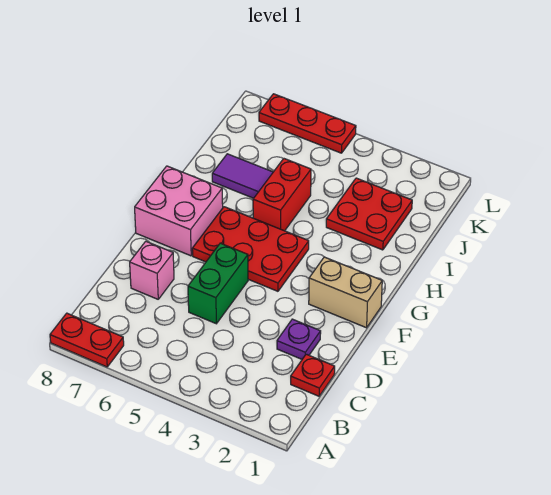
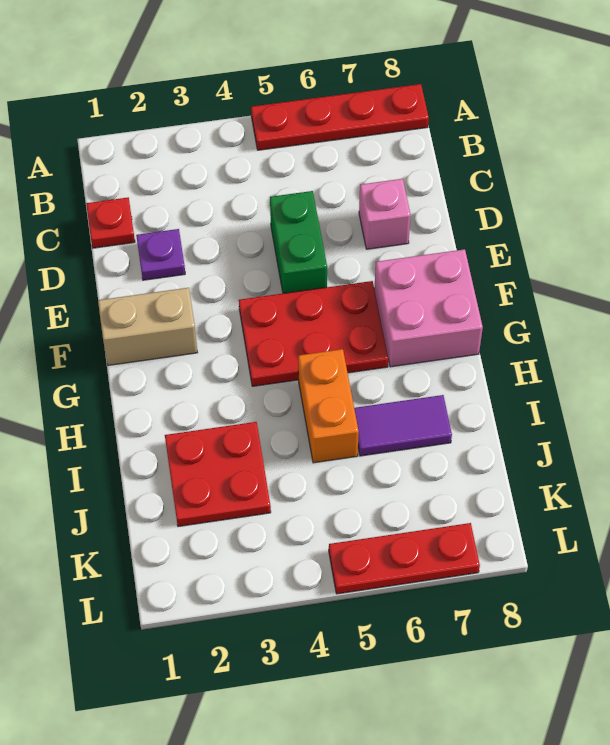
red 1x2 plate [50,313,124,367] -> red 1x4 plate [251,84,429,150]
red 1x2 brick [253,159,311,231] -> orange 1x2 brick [298,349,359,463]

